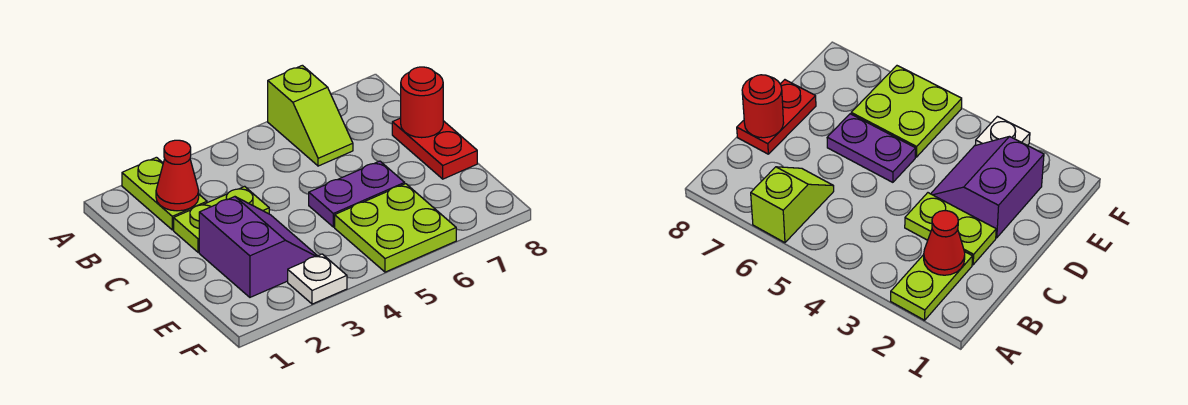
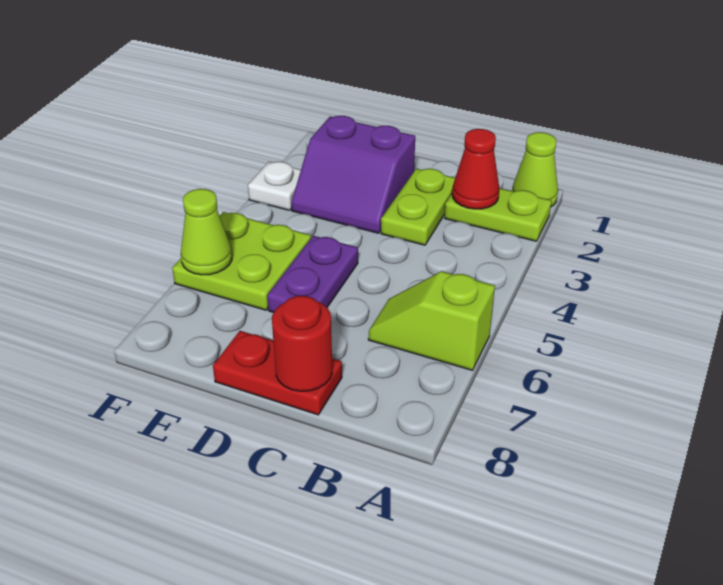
none -> lime 1x1 cone [512,132,558,207]
none -> lime 1x1 cone [181,189,232,275]

